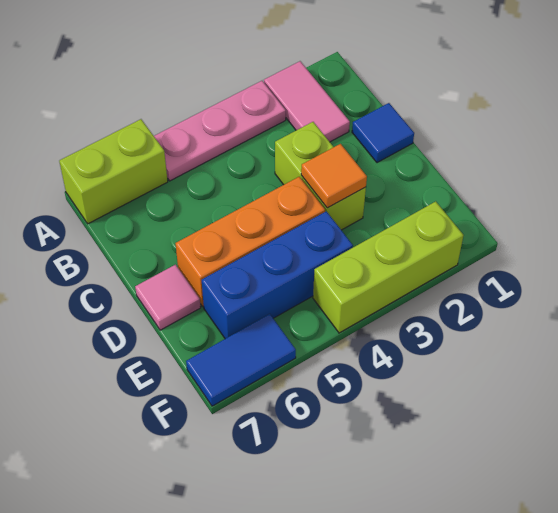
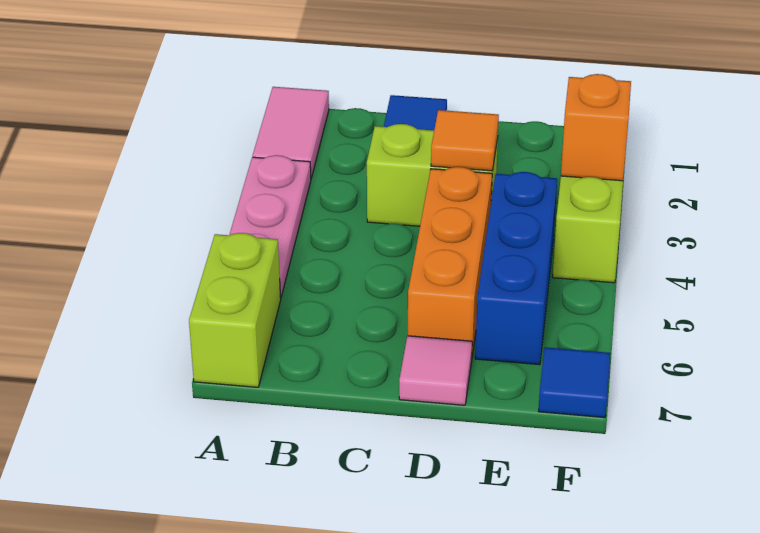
pink 1x2 tile [264,61,350,142] -> pink 1x2 tile turned to [253,87,329,178]
none -> orange 1x1 brick [561,74,631,181]
blue 1x2 tile [186,314,296,406] -> blue 1x1 tile [539,347,610,418]

